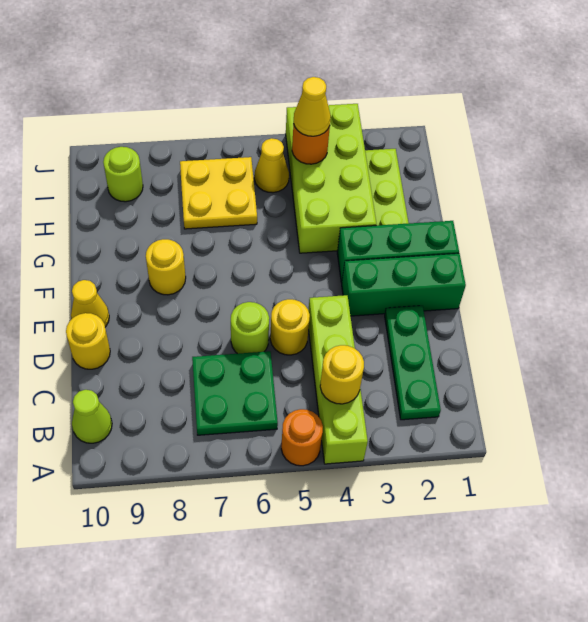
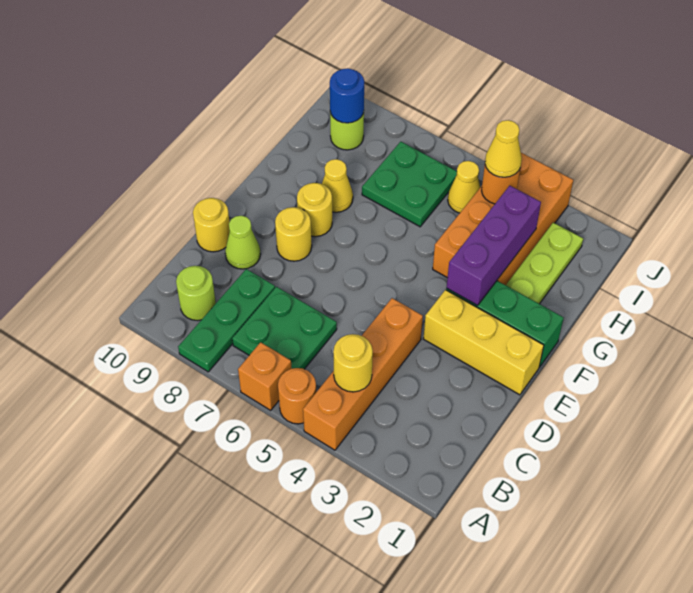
lime 1x4 brick [308,295,368,464] -> orange 1x4 brick [303,298,423,450]
none -> orange 1x1 brick [238,342,292,410]
green 1x3 plate [385,306,441,420] -> green 1x3 plate moved to [178,269,275,372]
lime 1x1 cone [72,390,112,443] -> lime 1x1 cone moved to [225,216,261,269]
yellow 1x1 round brick [270,299,310,355] -> yellow 1x1 round brick moved to [275,207,312,261]
lime 1x1 round brick [231,302,269,354] -> lime 1x1 round brick moved to [176,266,216,321]
green 1x3 brick [342,253,466,316] -> yellow 1x3 brick [423,290,544,395]
yellow 1x1 cone [71,280,109,327] -> yellow 1x1 cone moved to [322,159,353,212]
none -> purple 1x3 brick [447,186,541,305]
lime 2x4 brick [286,104,377,253] -> orange 2x4 brick [433,153,573,285]
yellow 2x2 plate [180,157,257,229] -> green 2x2 plate [362,142,457,227]
none -> blue 1x1 round brick [330,68,364,123]

